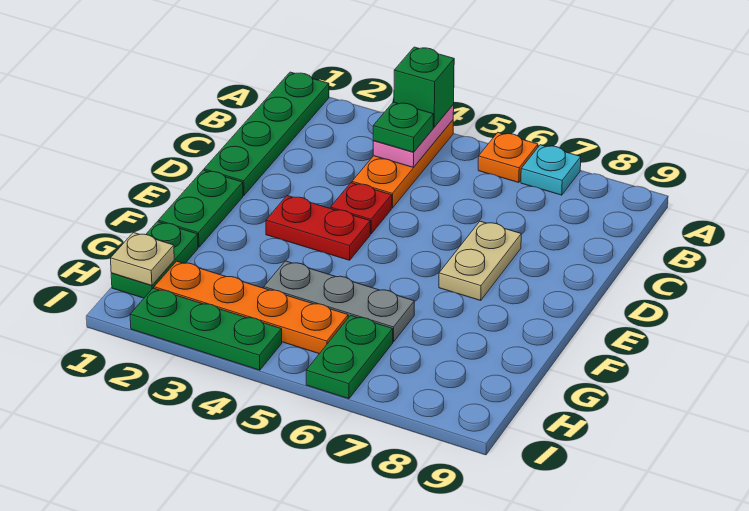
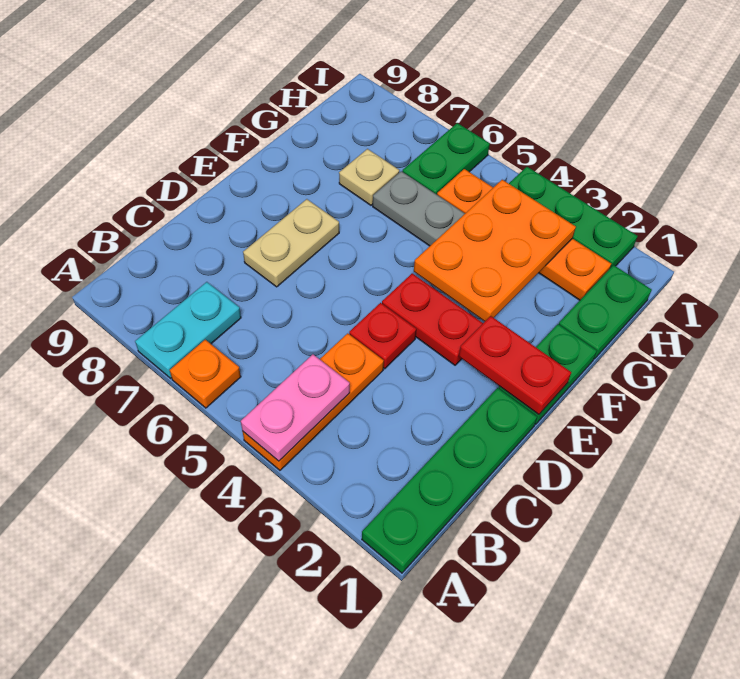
green 1x1 brick [394,47,454,127] -> none
cyan 1x1 plate [521,145,581,195] -> cyan 1x2 plate [135,282,241,378]
green 1x1 plate [373,102,433,152] -> none
none -> red 1x2 plate [459,316,571,415]
none -> orange 2x3 plate [414,180,576,321]
tan 1x1 plate [111,233,174,286] -> tan 1x1 plate moved to [339,149,399,205]

